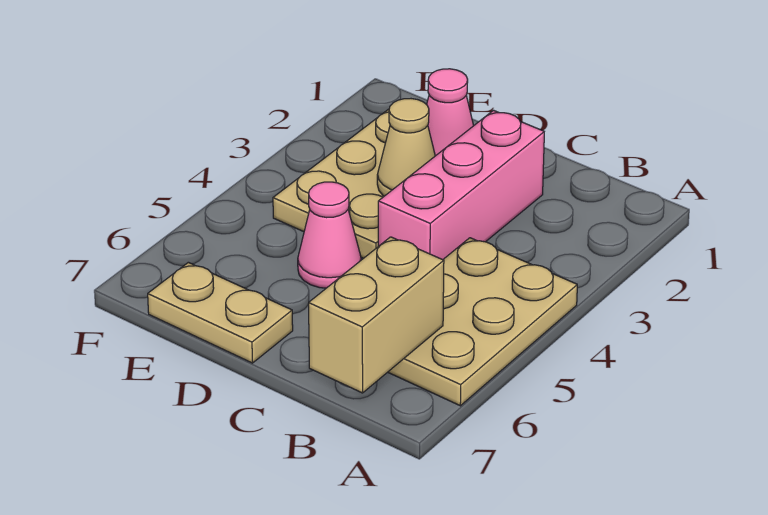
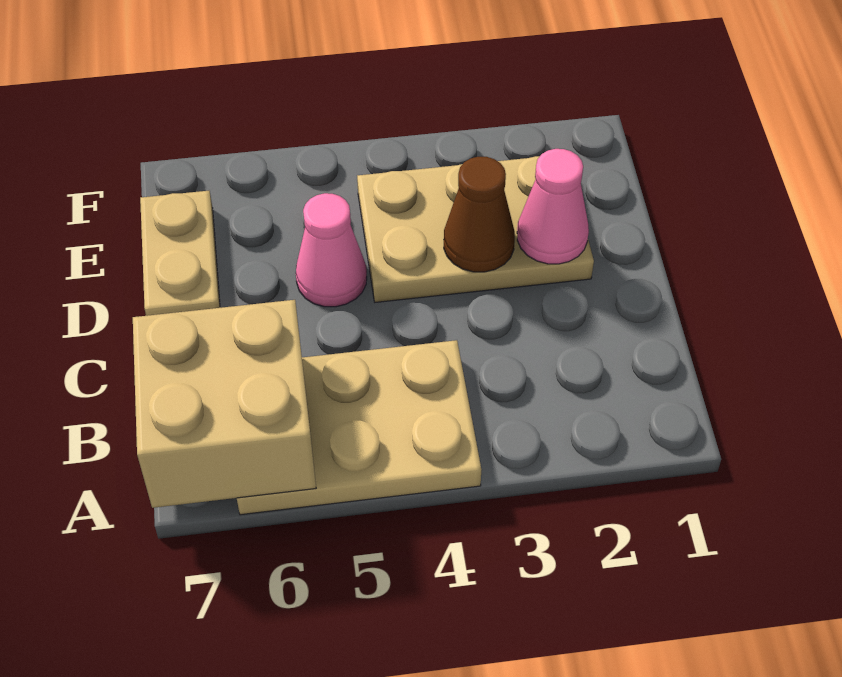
tan 1x2 brick [309,237,444,393] -> tan 2x2 brick [133,300,316,508]
pink 1x3 brick [378,110,544,260] -> none
tan 1x1 cone [377,99,435,196] -> brown 1x1 cone [444,157,515,272]

